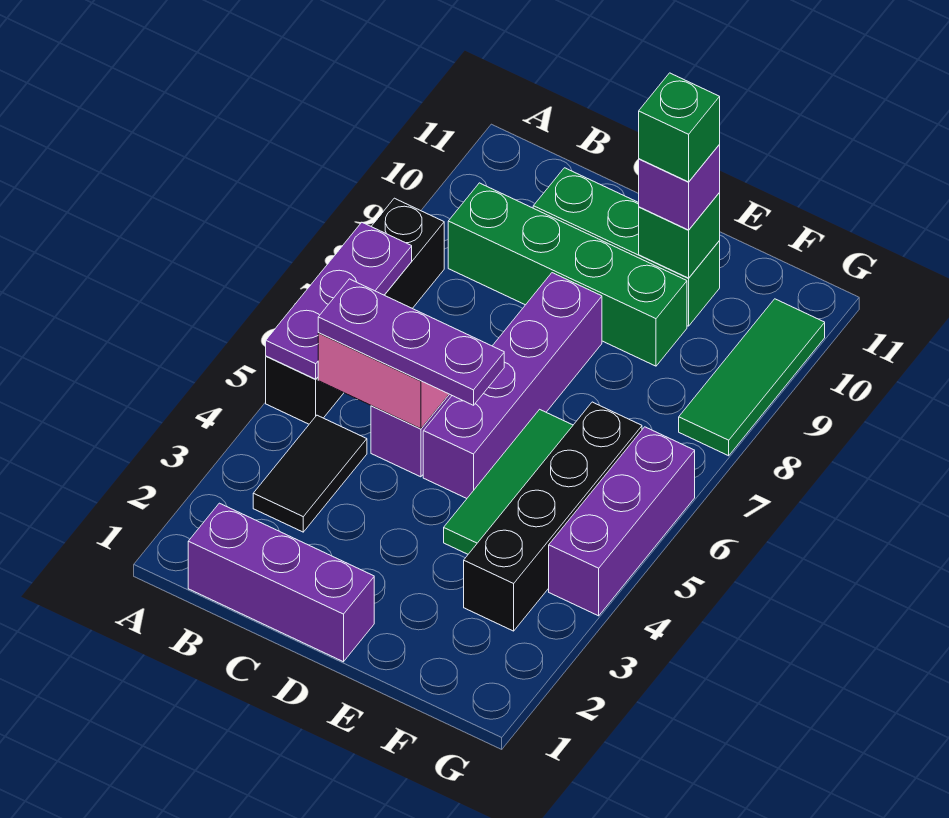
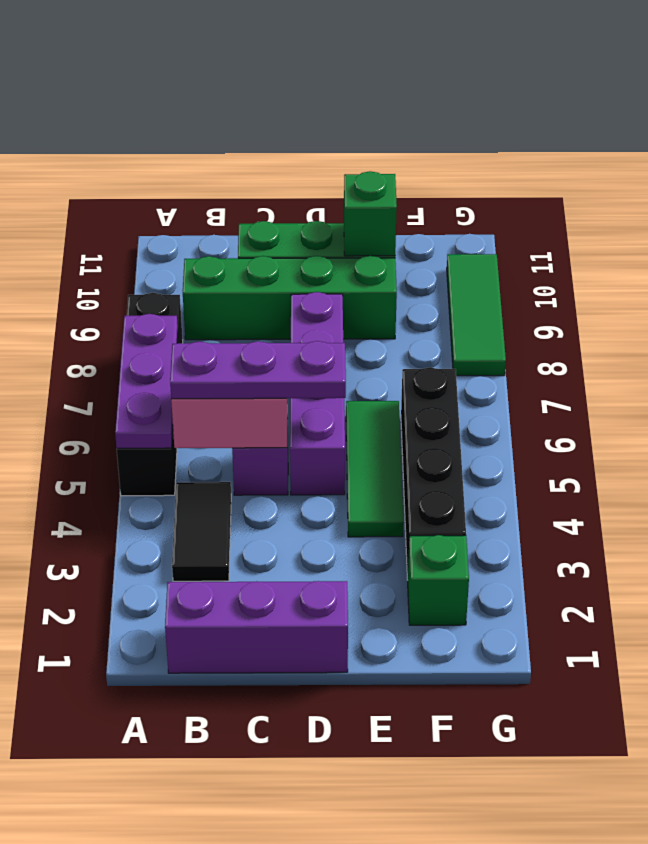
purple 1x1 brick [639,145,720,230] -> none
green 1x1 brick [639,73,720,182] -> green 1x1 brick moved to [408,535,469,625]
purple 1x3 brick [549,427,695,616] -> none

